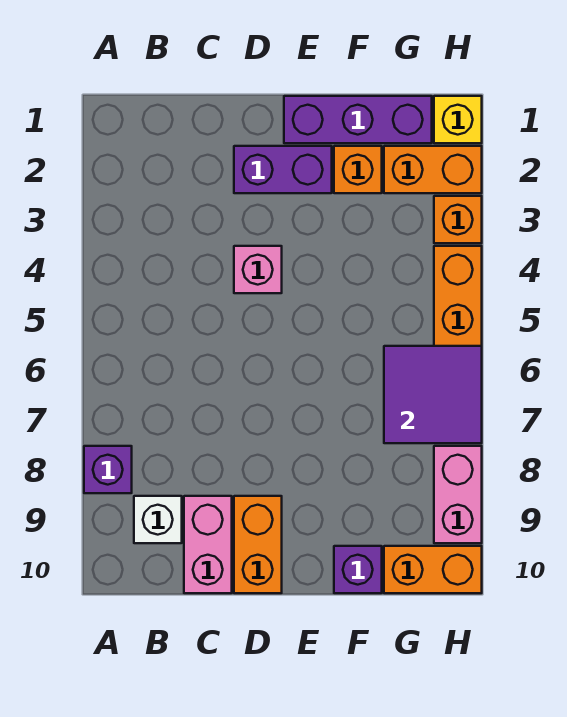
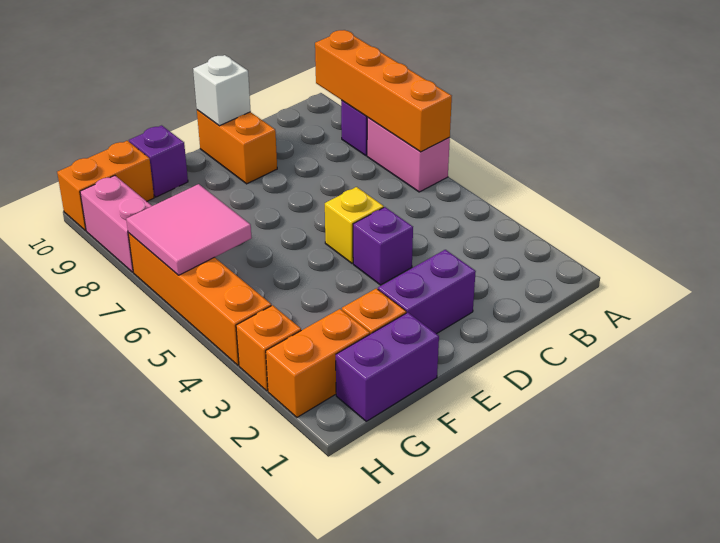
none -> orange 1x4 brick [315,30,452,152]
white 1x1 brick [134,496,182,543] -> white 1x1 brick moved to [193,55,251,126]
pink 1x2 brick [184,496,232,593] -> pink 1x2 brick moved to [367,118,450,192]
pink 1x1 brick [234,246,282,293] -> purple 1x1 brick [353,207,413,285]
purple 1x3 brick [284,96,432,143] -> purple 1x2 brick [336,313,439,421]
purple 2x2 tile [384,346,482,443] -> pink 2x2 tile [126,184,251,275]
yellow 1x1 brick [434,96,482,143] -> yellow 1x1 brick moved to [325,187,384,263]

